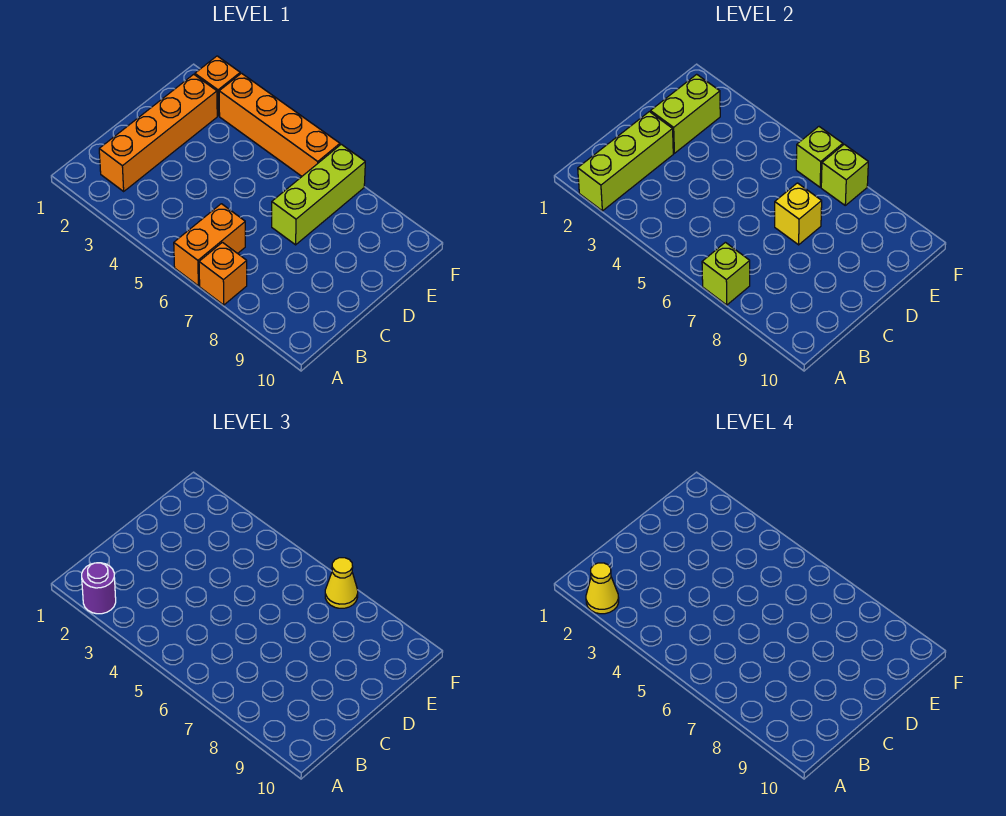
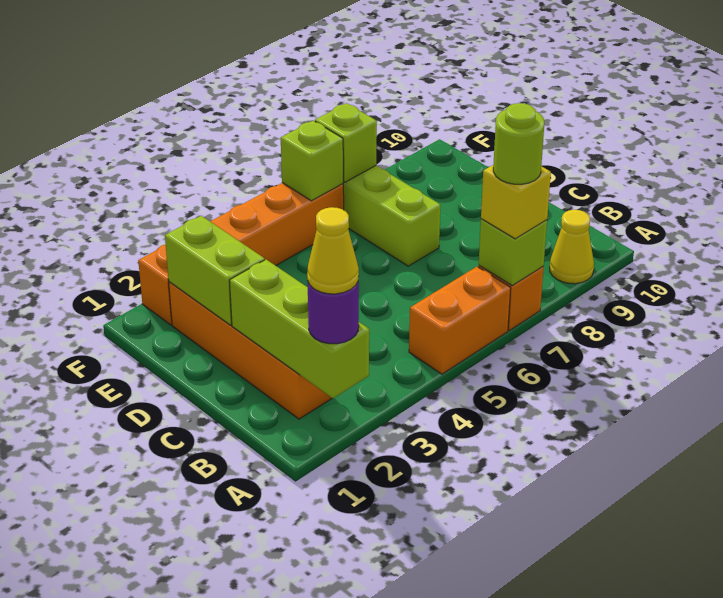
orange 1x2 brick [174,204,245,286] -> orange 1x2 brick turned to [409,267,511,374]
none -> lime 1x1 round brick [493,103,544,184]
yellow 1x1 brick [775,183,822,245] -> yellow 1x1 brick moved to [481,165,551,239]
yellow 1x1 cone [325,558,358,608] -> yellow 1x1 cone moved to [550,210,594,284]

